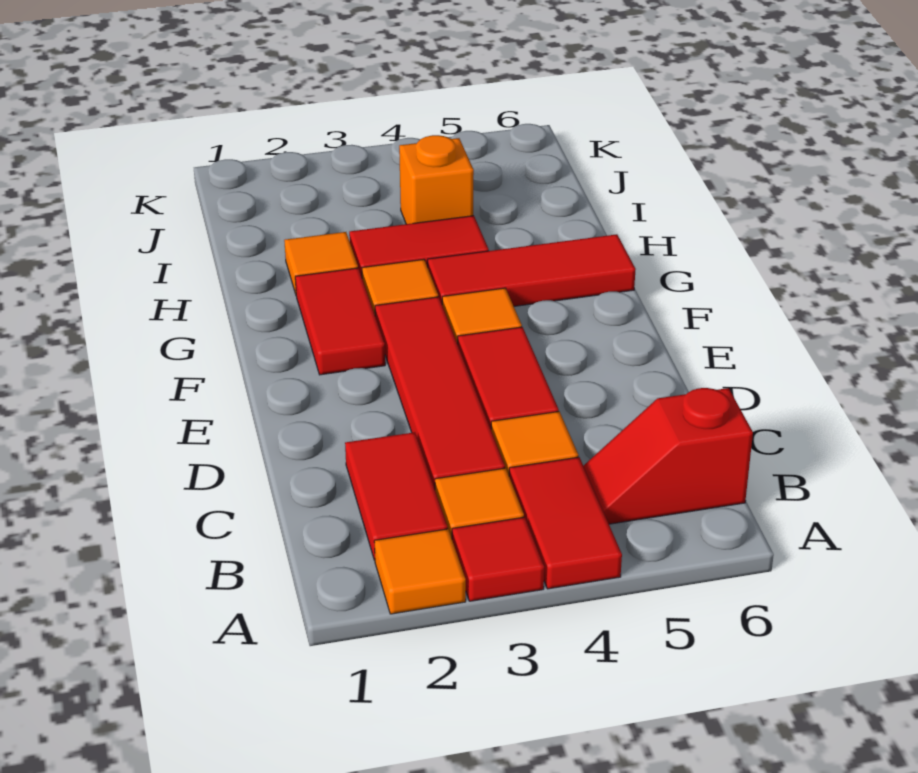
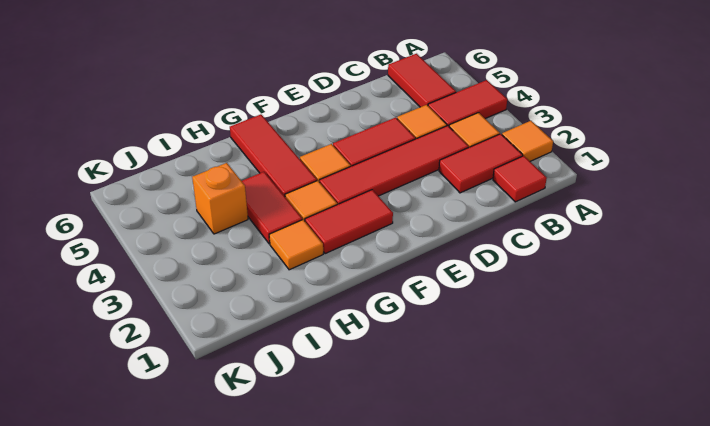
red 1x1 tile [452,517,544,601] -> red 1x1 tile moved to [493,156,547,202]
red 1x2 slope [584,388,753,524] -> red 1x2 tile [388,54,456,107]

